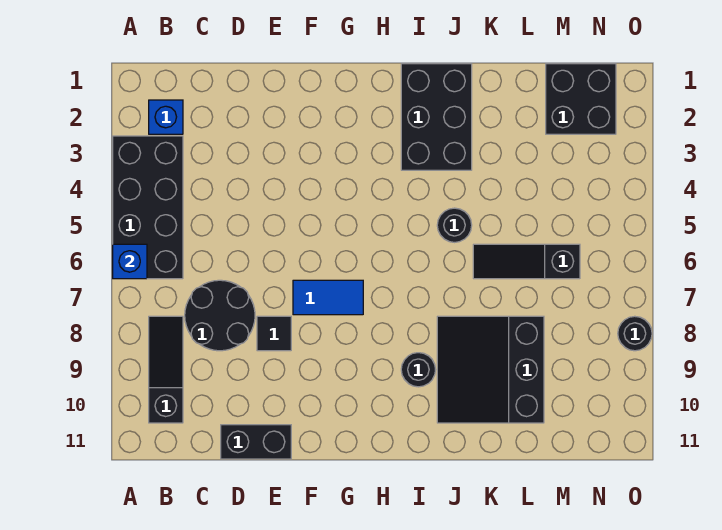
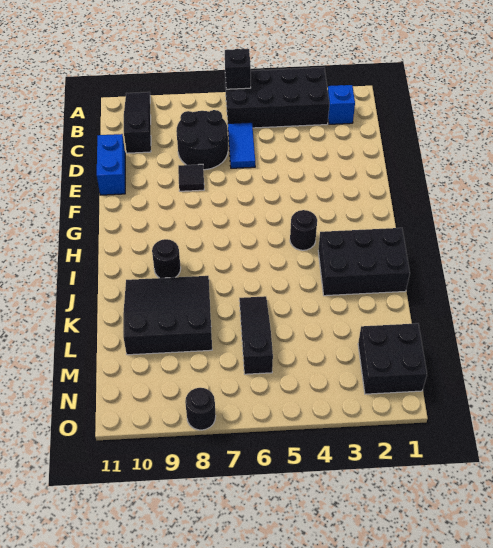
blue 1x1 brick [113,244,147,279] -> black 1x1 brick [225,49,251,89]
black 1x3 slope [149,316,183,423] -> black 1x3 slope turned to [124,92,151,153]
black 1x2 brick [221,425,291,459] -> blue 1x2 brick [97,134,125,195]
blue 1x2 tile [293,280,363,315] -> blue 1x2 tile moved to [228,122,255,168]
black 1x1 round brick [437,208,472,242] -> black 1x1 round brick moved to [290,210,317,250]

